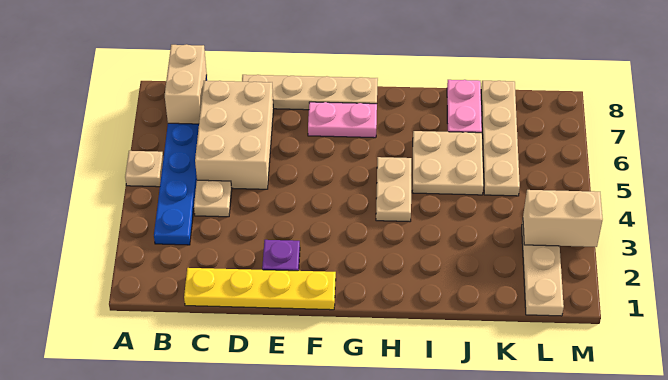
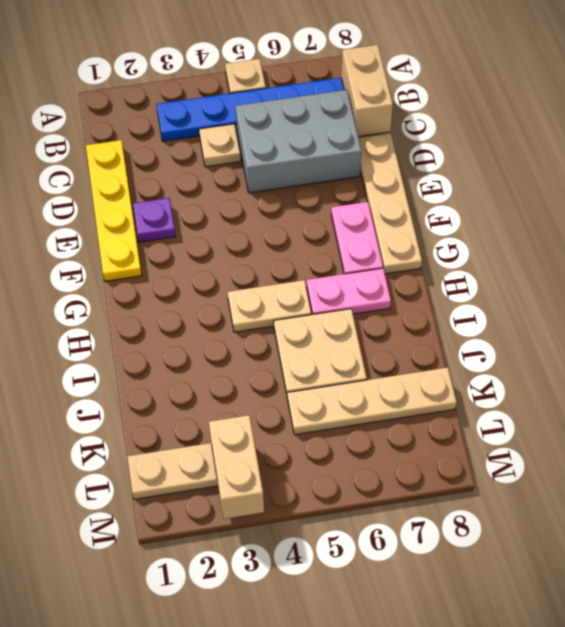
tan 1x2 brick [165,44,207,124] -> tan 1x2 brick turned to [341,45,393,136]
tan 2x3 brick [195,81,273,189] -> grey 2x3 brick [236,90,361,193]
pink 1x2 plate [447,80,482,133] -> pink 1x2 plate moved to [307,268,391,315]

